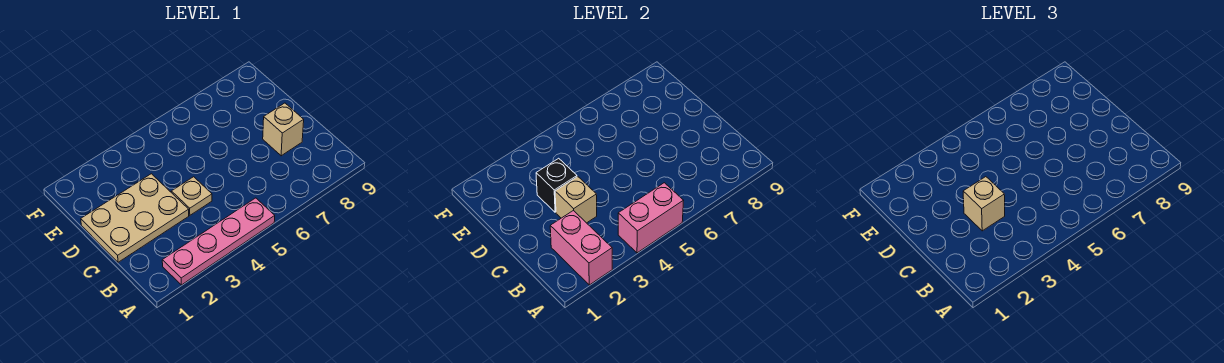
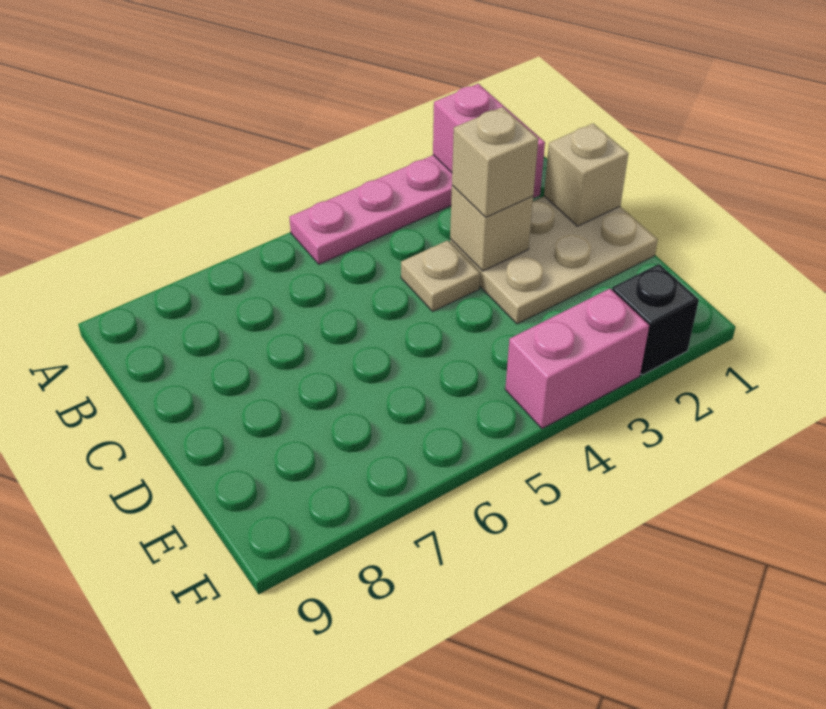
pink 1x2 brick [618,183,684,253] -> pink 1x2 brick moved to [505,289,649,429]
tan 1x1 brick [263,103,304,156] -> tan 1x1 brick moved to [544,124,628,226]
black 1x1 brick [536,158,577,212] -> black 1x1 brick moved to [612,264,699,375]

